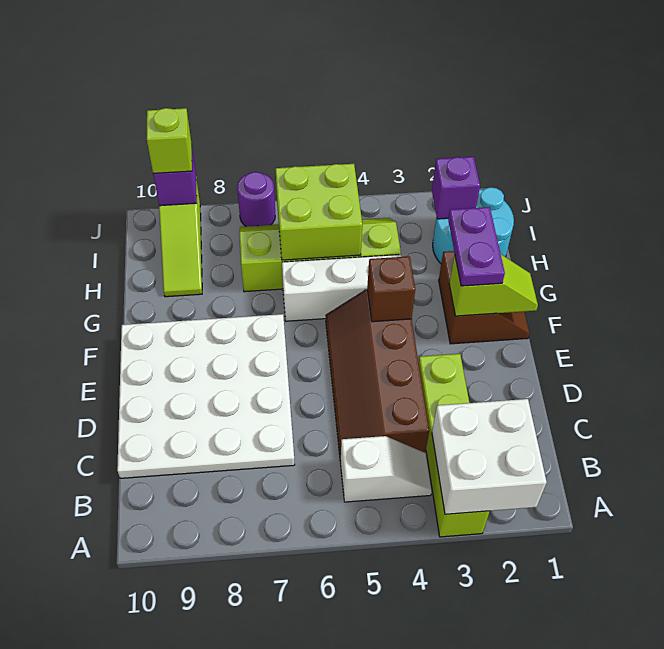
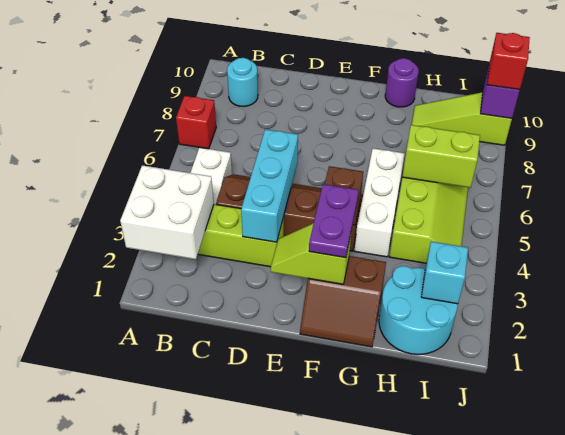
none -> red 1x1 brick [176,96,216,149]
none -> cyan 1x1 round brick [227,58,258,106]
white 4x4 plate [117,314,295,478] -> none
none -> cyan 1x3 brick [241,129,298,242]
lime 1x2 slope [449,254,538,316] -> lime 1x2 slope turned to [271,223,352,284]
purple 1x2 plate [448,207,505,286] -> purple 1x2 plate turned to [309,184,359,258]
lime 2x2 brick [275,164,362,260] -> lime 1x2 brick [402,125,480,188]
purple 1x1 brick [432,157,480,219] -> cyan 1x1 brick [422,242,468,304]
purple 1x1 round brick [237,172,275,227] -> purple 1x1 round brick moved to [385,58,419,107]
lime 1x1 brick [147,108,192,173] -> red 1x1 brick [487,33,530,90]

